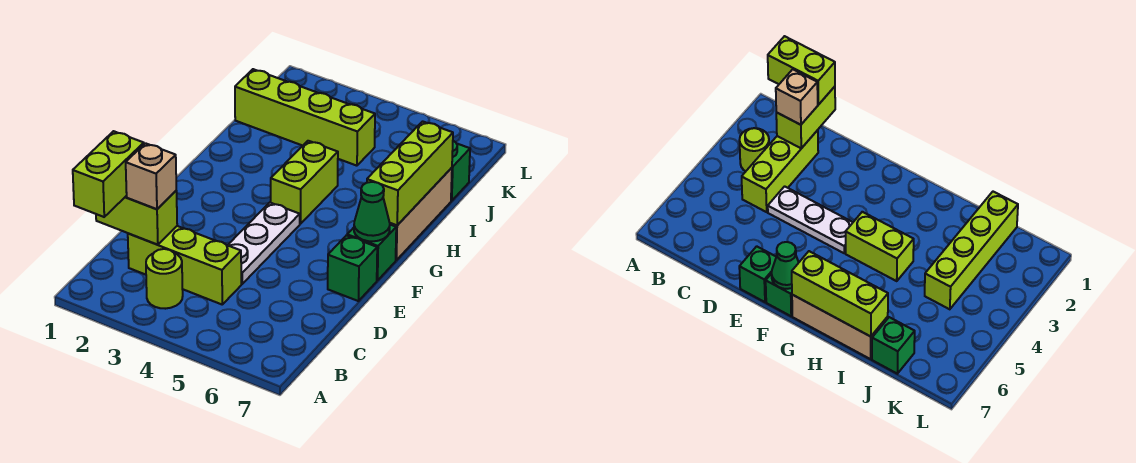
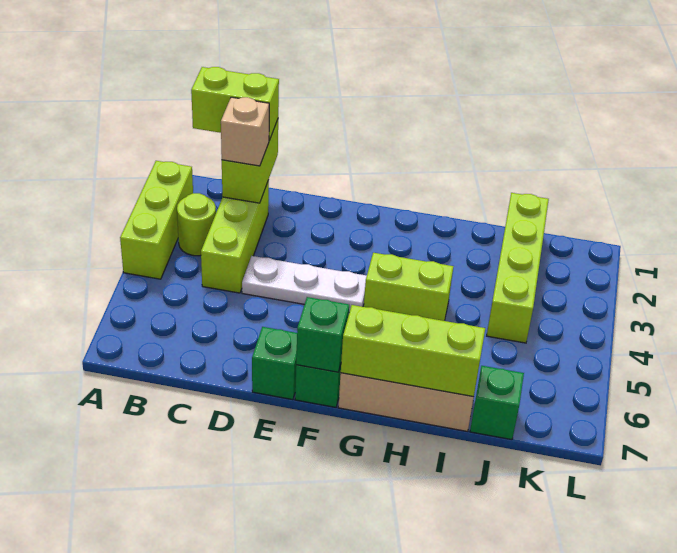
none -> lime 1x3 brick [120,161,193,279]
green 1x1 cone [354,182,390,241] -> green 1x1 brick [296,297,349,372]

